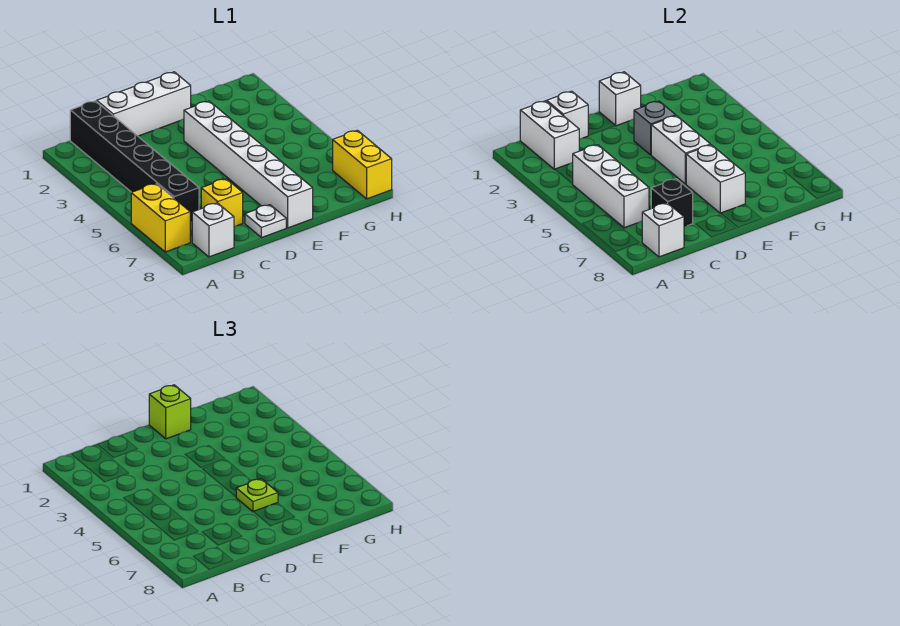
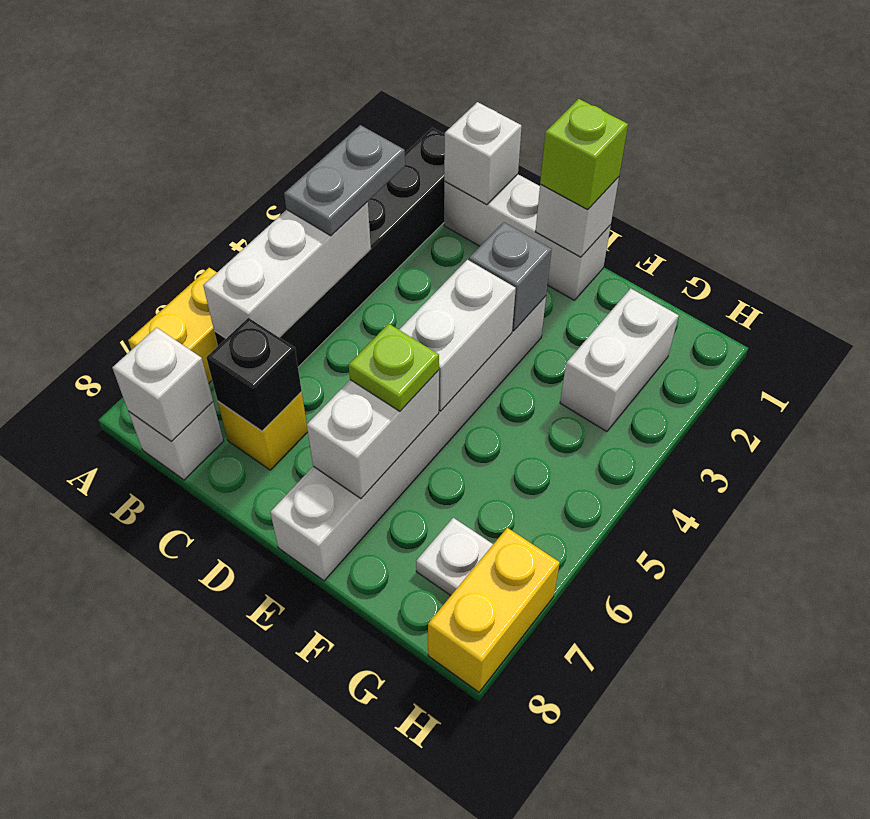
white 1x2 brick [520,101,579,169] -> white 1x2 brick moved to [560,288,679,432]
none -> grey 1x2 plate [284,125,405,236]
white 1x1 plate [245,205,286,238] -> white 1x1 plate moved to [416,518,493,595]

